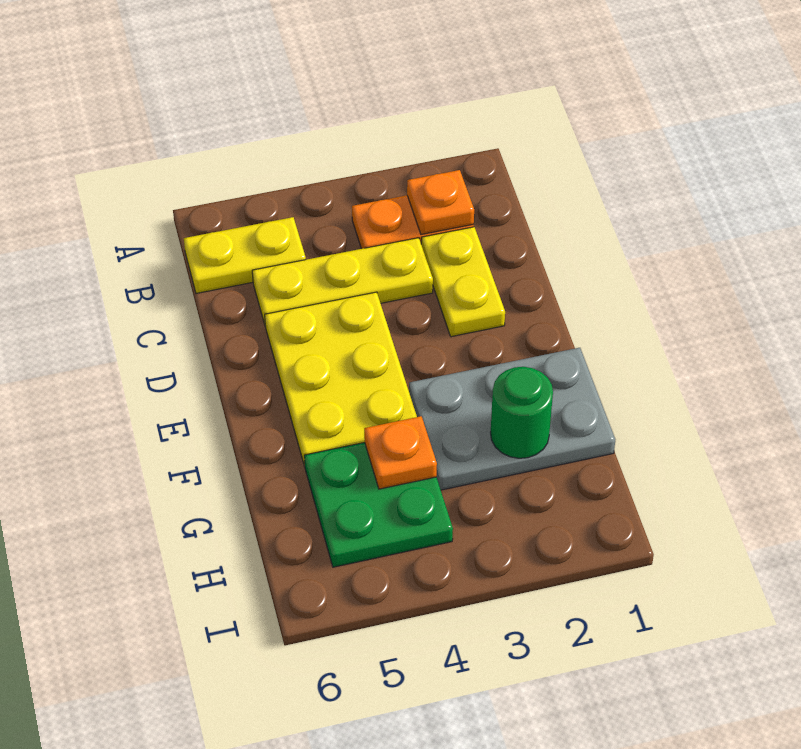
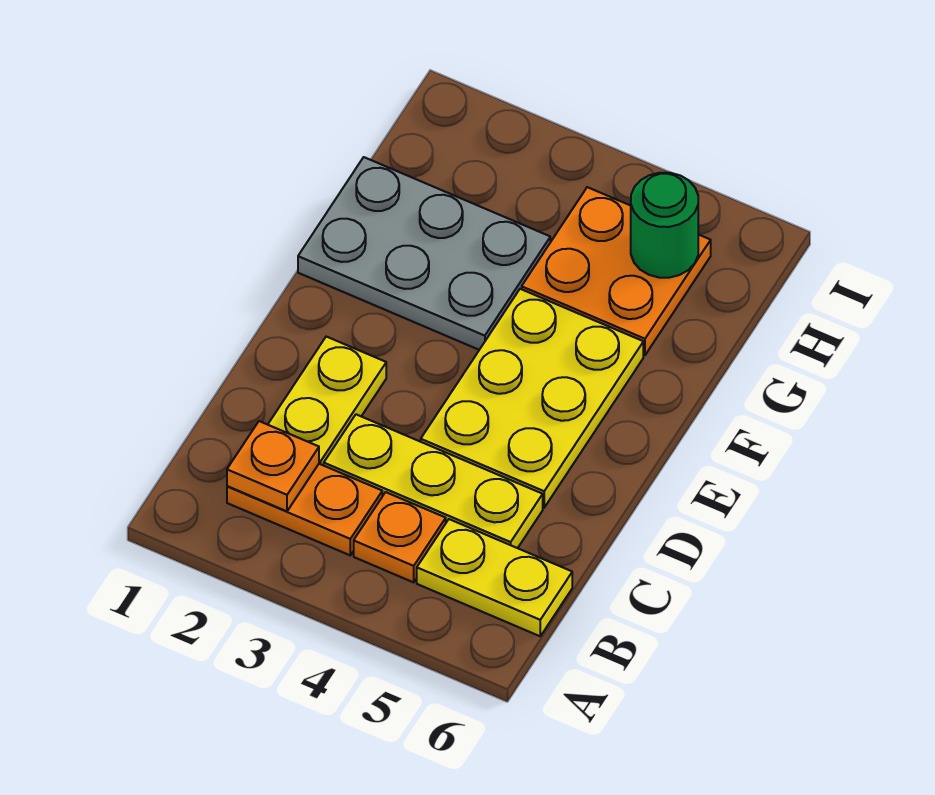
green 1x1 round brick [491,367,553,458] -> green 1x1 round brick moved to [631,173,698,278]
green 2x2 plate [304,443,453,567] -> orange 2x2 plate [522,187,711,355]
orange 1x1 plate [364,416,437,489] -> orange 1x1 plate moved to [354,492,446,582]

